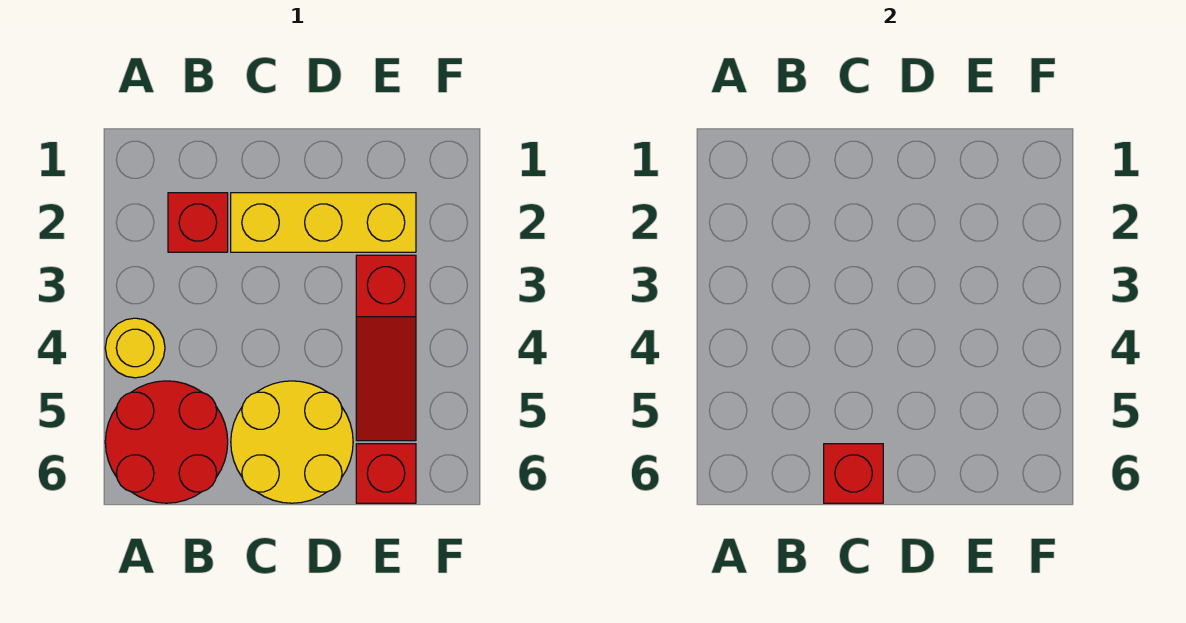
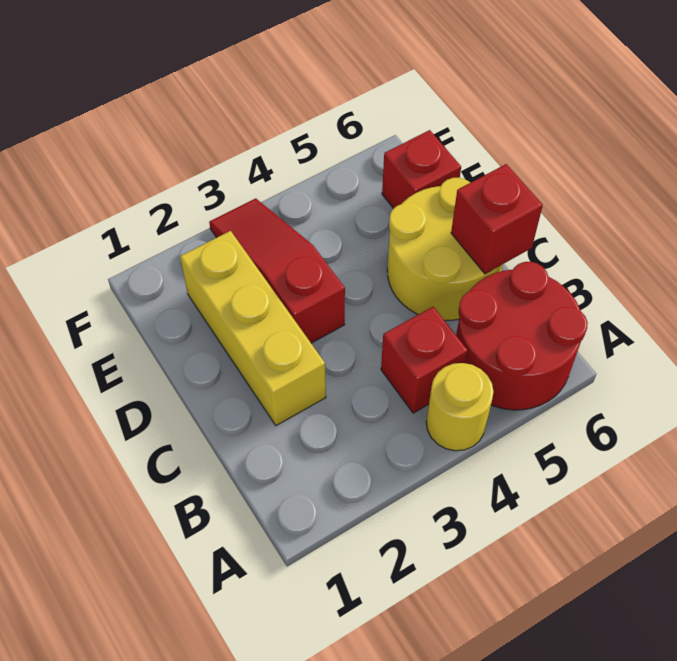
red 1x1 brick [168,193,228,252] -> red 1x1 brick moved to [381,307,468,413]
red 1x3 slope [356,255,416,441] -> red 1x3 slope turned to [209,198,345,343]

